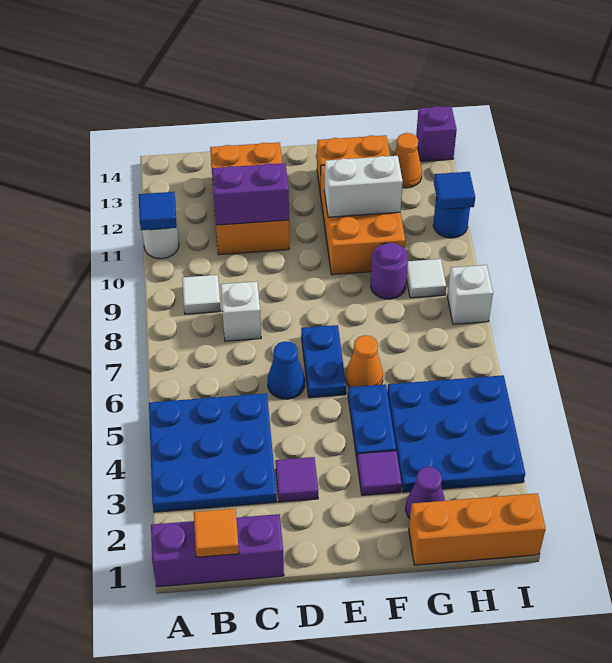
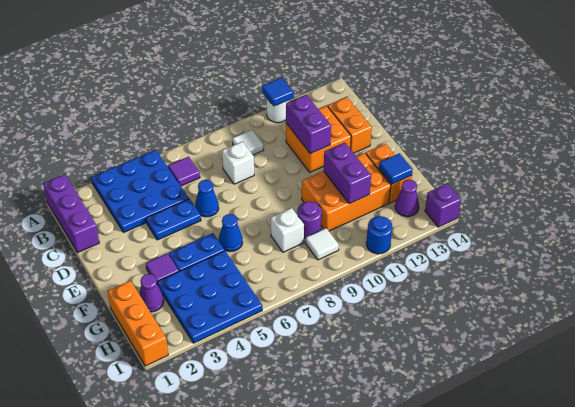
orange 1x1 tile [194,509,239,557] -> none
purple 1x1 tile [275,457,318,502] -> purple 1x1 tile moved to [168,157,200,186]
blue 1x2 plate [301,325,346,398] -> blue 1x2 plate moved to [146,199,201,240]
orange 1x1 cone [346,335,383,387] -> blue 1x1 cone [219,214,243,252]
white 1x2 brick [324,156,403,217] -> purple 1x2 brick [324,143,371,204]
orange 1x1 cone [394,133,422,188] -> purple 1x1 cone [395,180,419,217]
white 1x1 brick [447,265,493,324] -> white 1x1 brick moved to [271,208,304,252]
blue 1x1 tile [434,172,475,210] -> blue 1x1 tile moved to [379,153,413,184]

